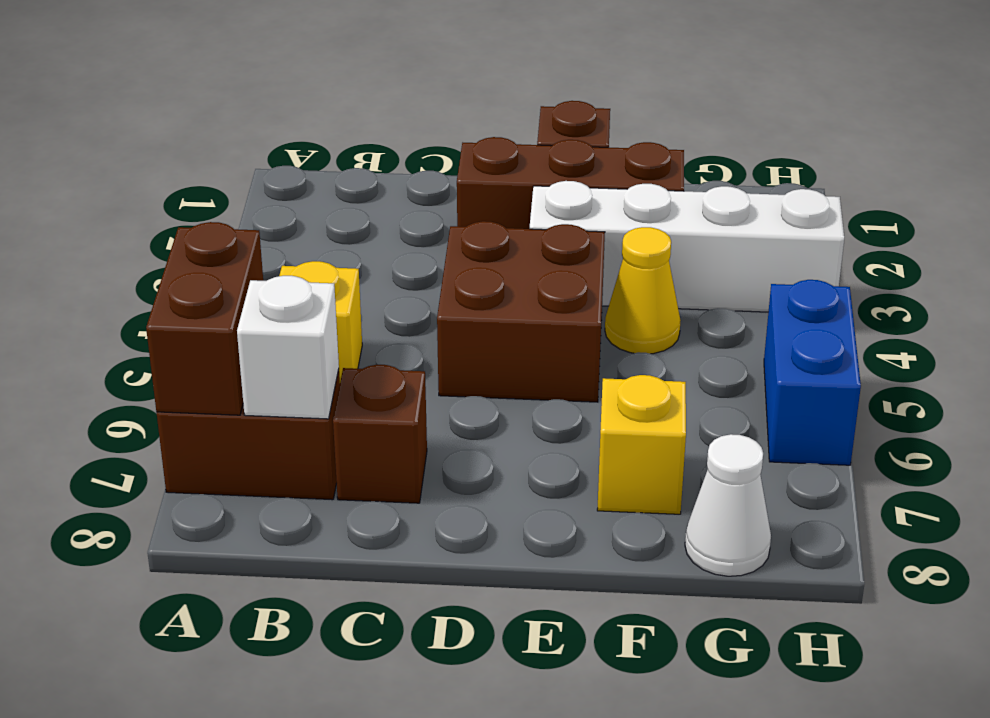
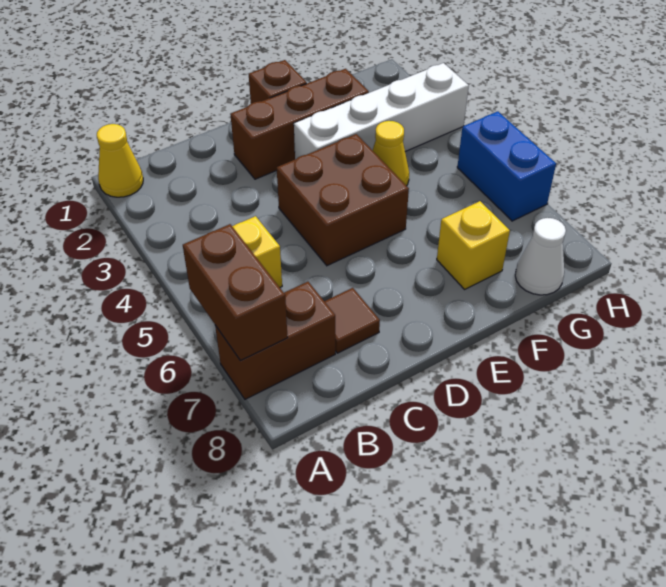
none -> yellow 1x1 cone [97,124,143,197]
white 1x1 brick [237,276,339,419] -> none
brown 1x1 brick [333,365,427,503] -> brown 1x1 tile [324,288,380,353]

